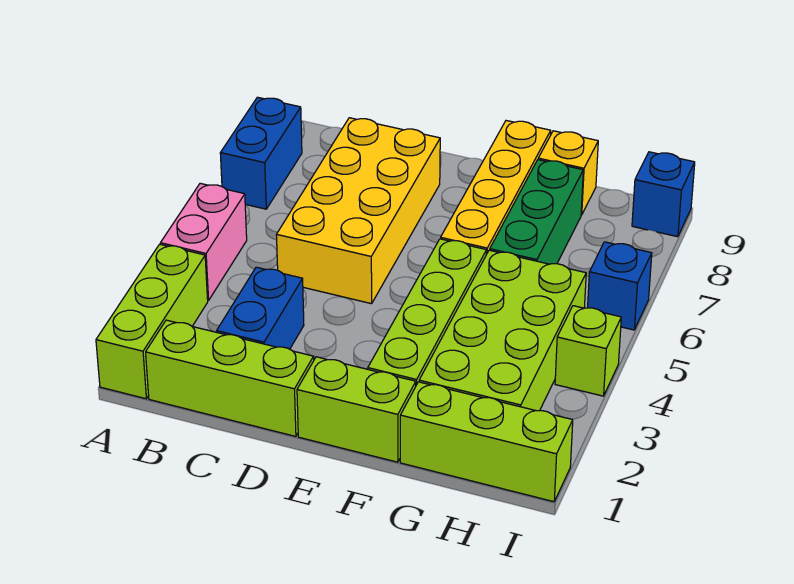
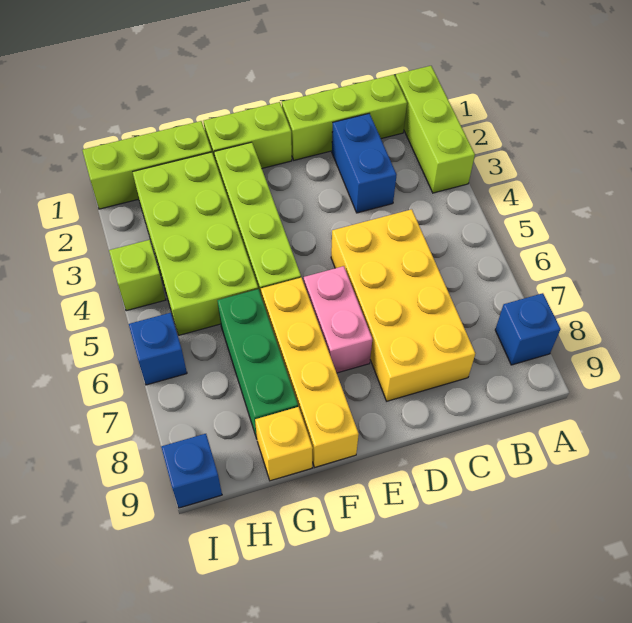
pink 1x2 brick [160,183,247,301] -> pink 1x2 brick moved to [304,266,372,373]
blue 1x2 brick [220,97,302,209] -> blue 1x1 brick [495,293,561,365]

